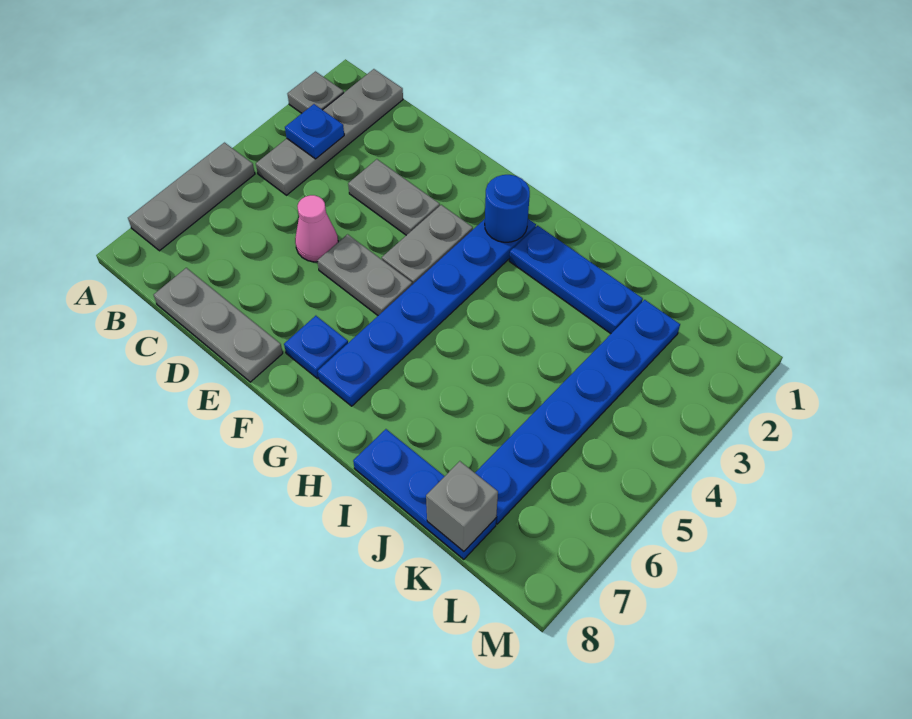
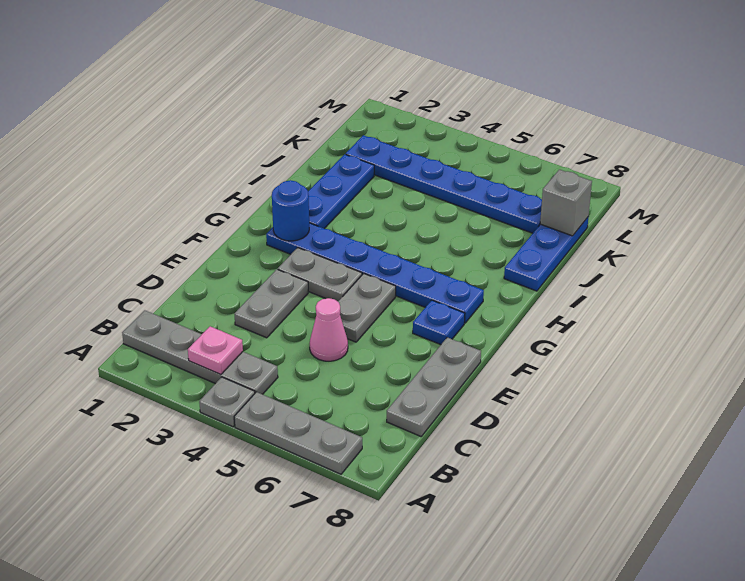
grey 1x1 plate [288,72,344,113] -> grey 1x1 plate moved to [199,377,255,427]
blue 1x1 plate [285,104,344,159] -> pink 1x1 plate [188,326,243,375]

